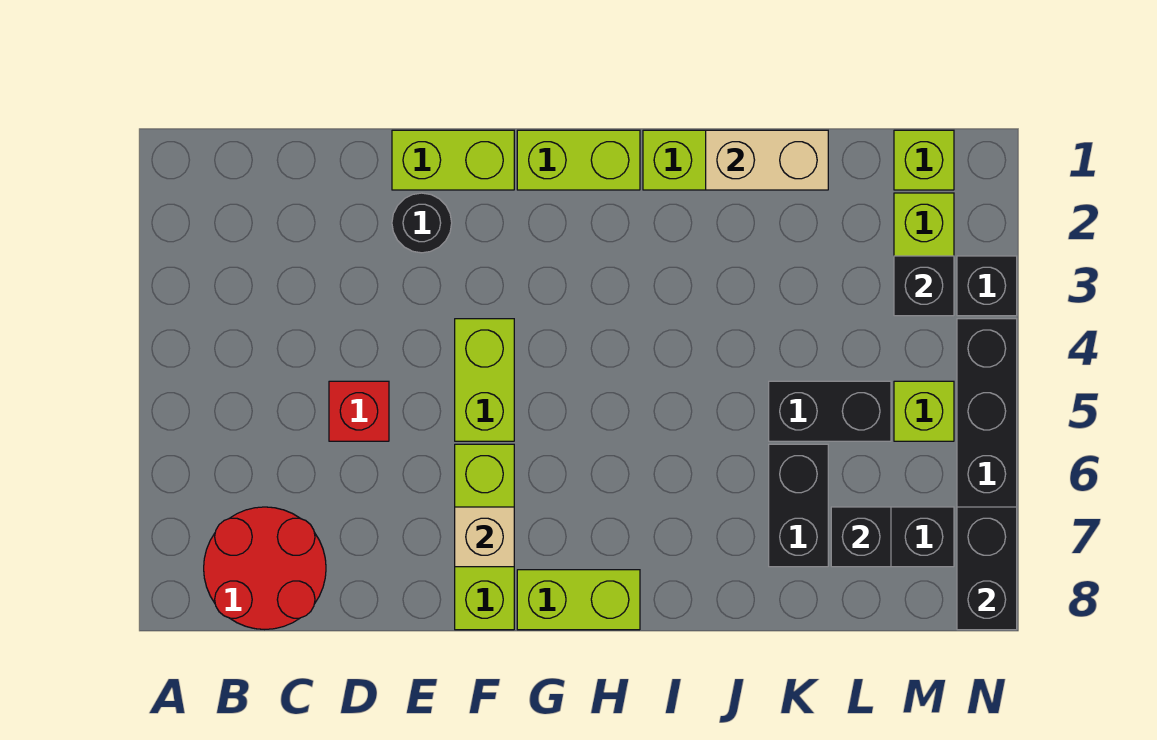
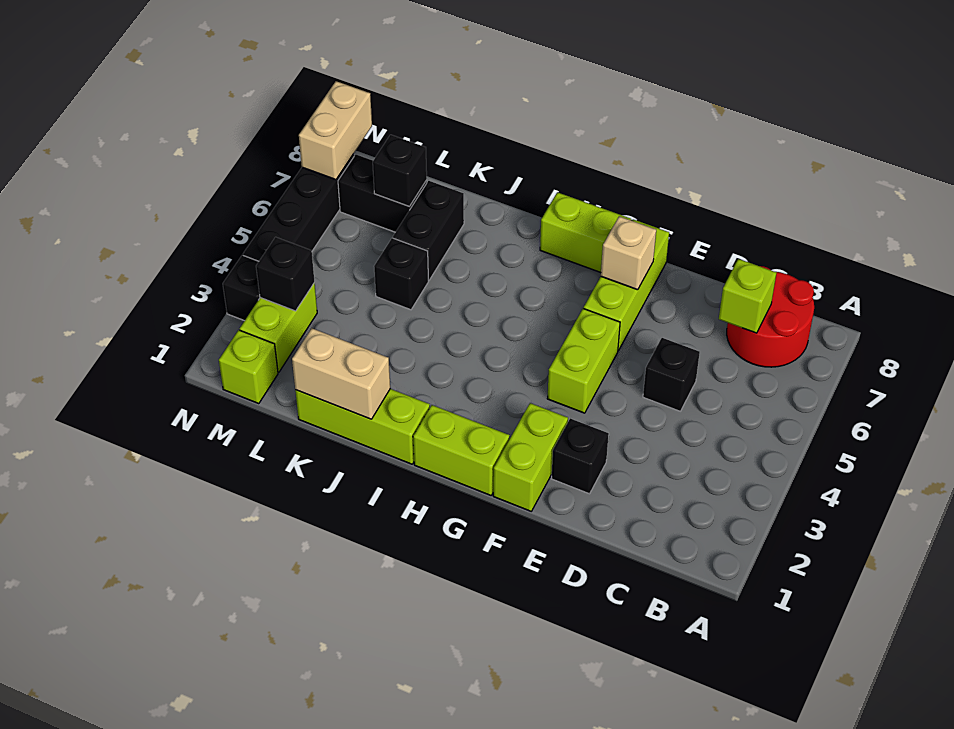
red 1x1 brick [329,381,389,441] -> black 1x1 brick [643,338,700,411]
lime 1x2 brick [392,130,514,190] -> lime 1x2 brick turned to [493,403,568,511]
black 1x1 round brick [392,193,452,253] -> black 1x1 brick [551,419,609,494]
black 1x2 brick [769,381,891,441] -> black 1x1 brick [374,238,428,310]
lime 1x1 brick [894,381,954,441] -> lime 1x1 brick moved to [719,259,776,333]
black 1x2 brick [957,507,1017,630] -> tan 1x2 brick [299,81,372,180]

